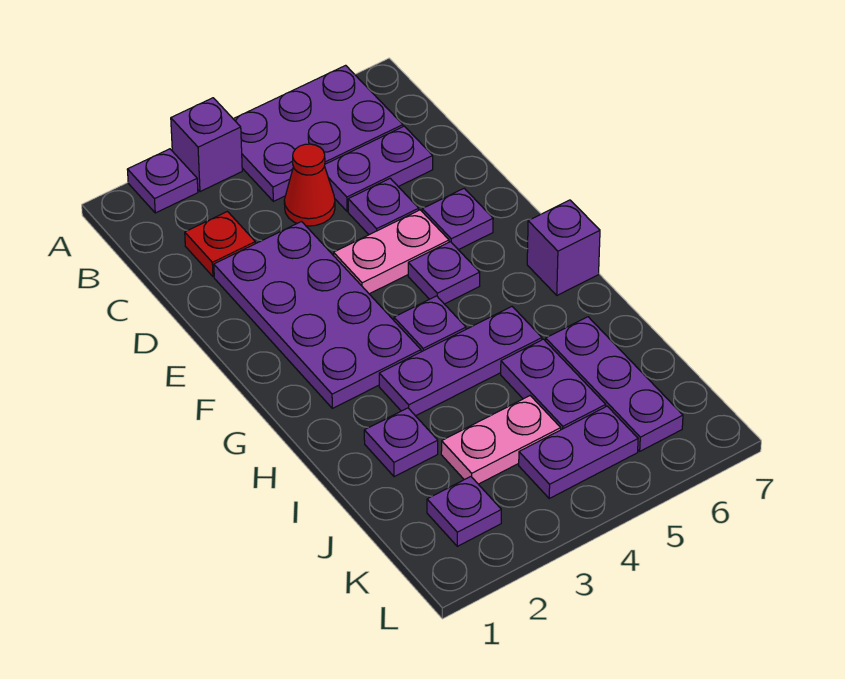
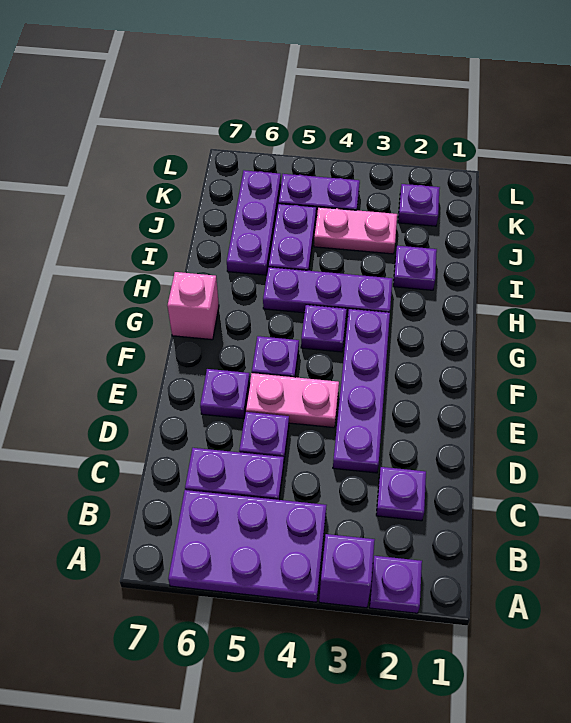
red 1x1 plate [185,212,255,277] -> purple 1x1 plate [376,467,426,521]
red 1x1 cone [284,144,335,226] -> none
purple 2x4 plate [214,222,421,408] -> purple 1x4 plate [333,309,390,473]
purple 1x1 brick [527,200,600,295] -> pink 1x1 brick [167,272,219,340]

